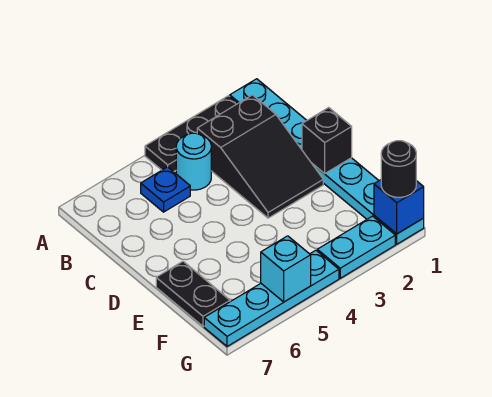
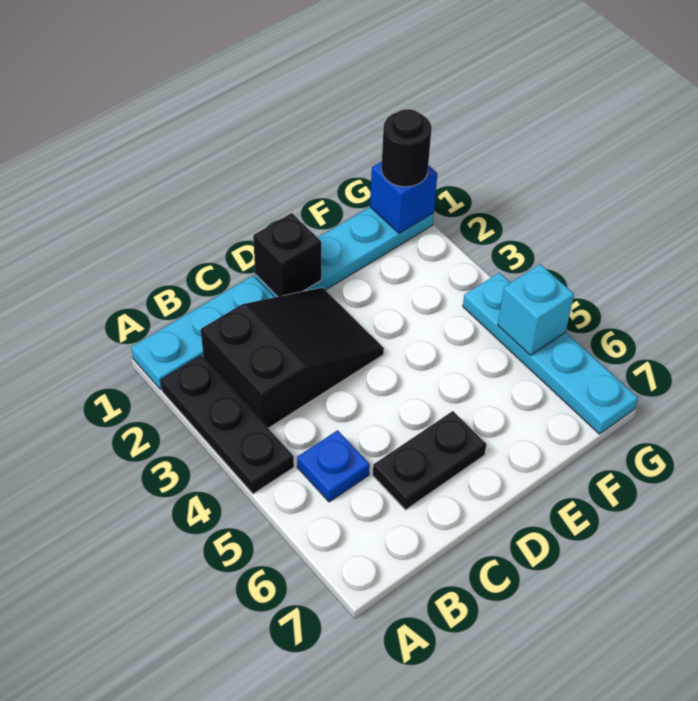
cyan 1x1 round brick [176,133,211,190] -> none
black 1x2 plate [156,261,230,326] -> black 1x2 plate moved to [373,411,486,510]
cyan 1x2 plate [317,216,395,278] -> none

